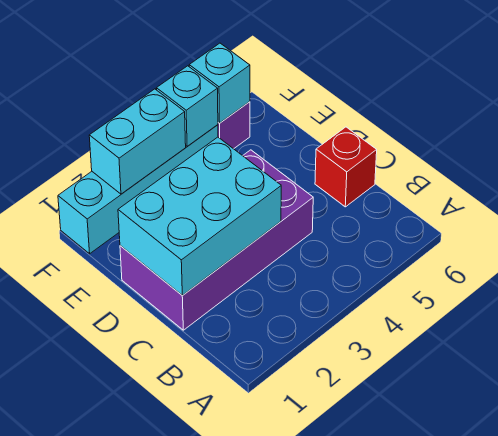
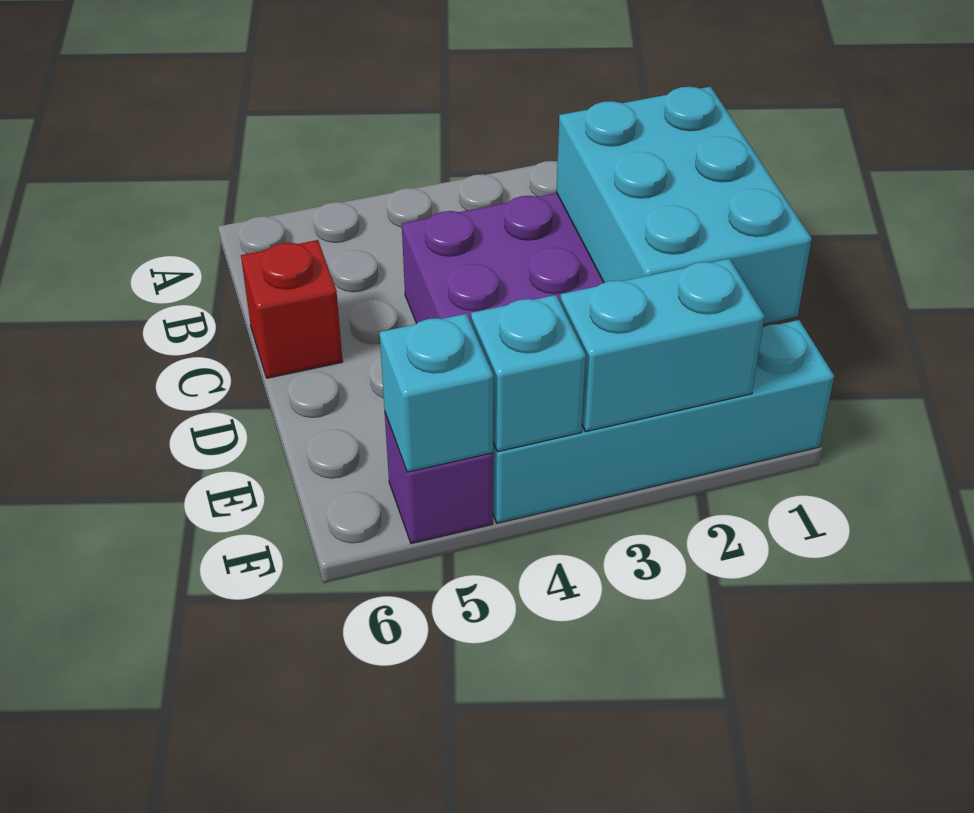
cyan 2x3 brick [118,137,281,296] -> cyan 2x3 brick turned to [556,87,812,324]

